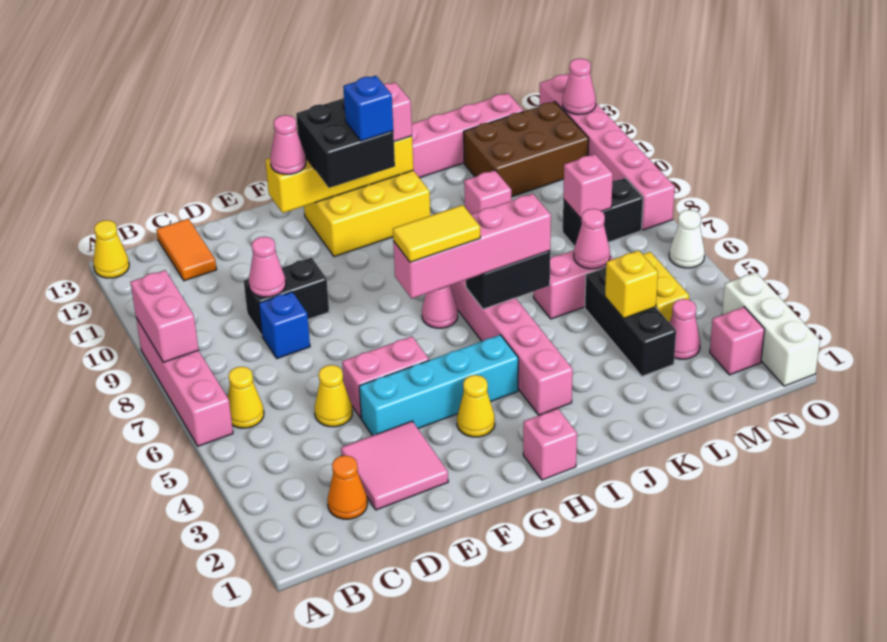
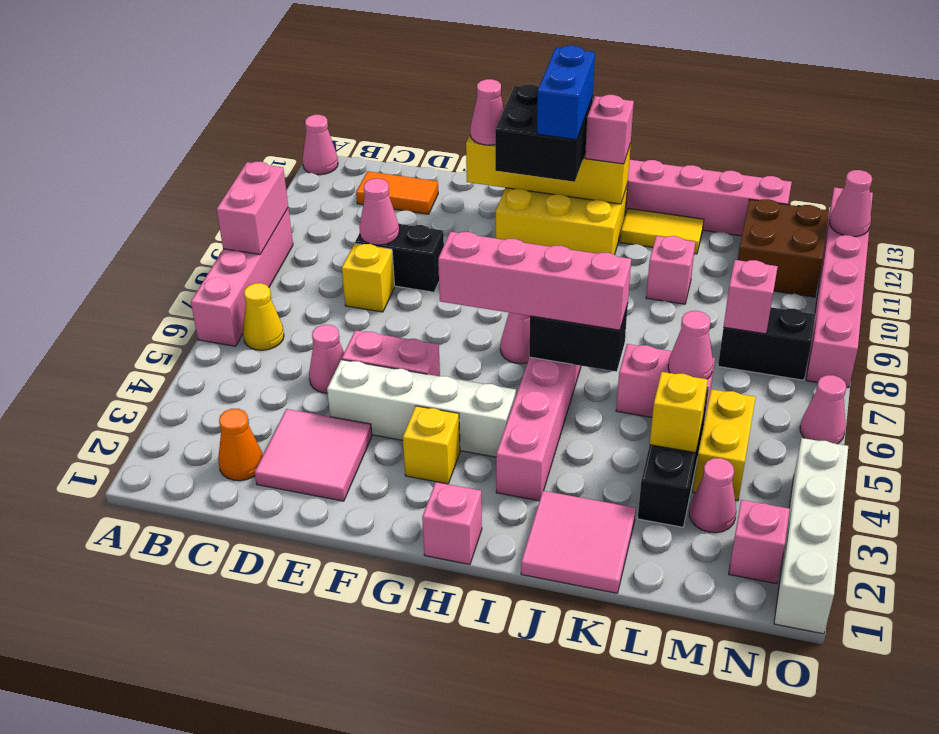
yellow 1x1 cone [93,220,129,278] -> pink 1x1 cone [303,115,338,175]
orange 1x2 tile [156,219,216,281] -> orange 1x2 tile turned to [356,171,438,214]
yellow 1x1 cone [315,365,352,427] -> pink 1x1 cone [309,325,344,393]
blue 1x1 brick [259,292,310,358] -> yellow 1x1 brick [342,244,395,312]
cyan 1x4 brick [359,335,518,436] -> white 1x4 brick [327,360,516,457]
yellow 1x1 cone [457,375,495,437] -> yellow 1x1 brick [403,406,460,484]
yellow 1x2 tile [393,205,480,262] -> yellow 1x2 tile moved to [620,208,704,254]
blue 1x1 brick [343,76,393,141] -> blue 1x2 brick [537,46,595,140]
none -> pink 2x2 tile [521,491,636,593]
brown 2x3 brick [464,102,589,197] -> brown 2x2 brick [738,199,829,297]
white 1x3 brick [722,272,820,386] -> white 1x4 brick [774,438,848,634]
white 1x1 cone [669,210,705,268] -> pink 1x1 cone [800,375,846,444]

